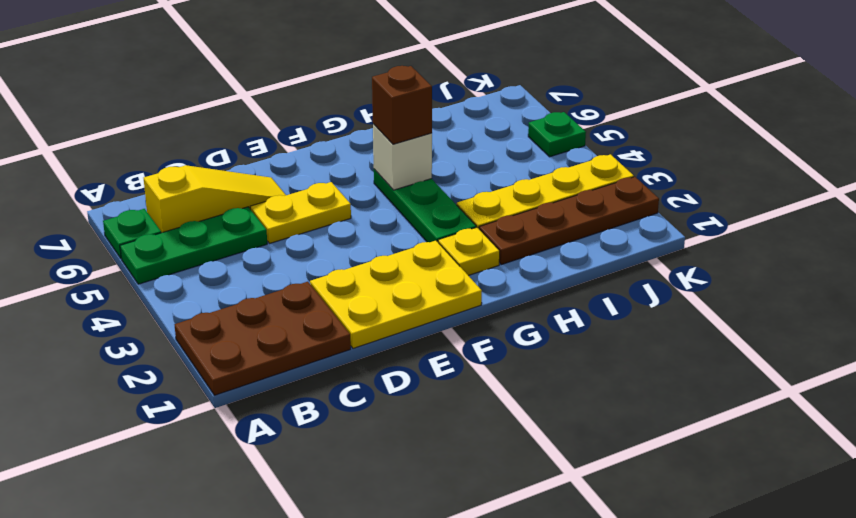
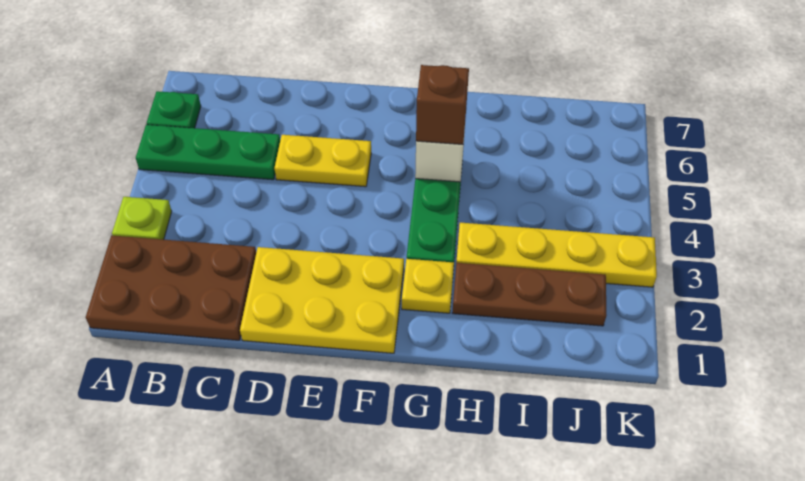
none -> lime 1x1 plate [112,197,172,240]
yellow 1x3 slope [144,165,286,233] -> none
brown 1x4 plate [479,177,659,265] -> brown 1x3 plate [452,263,607,326]
green 1x1 plate [528,112,586,157] -> none

